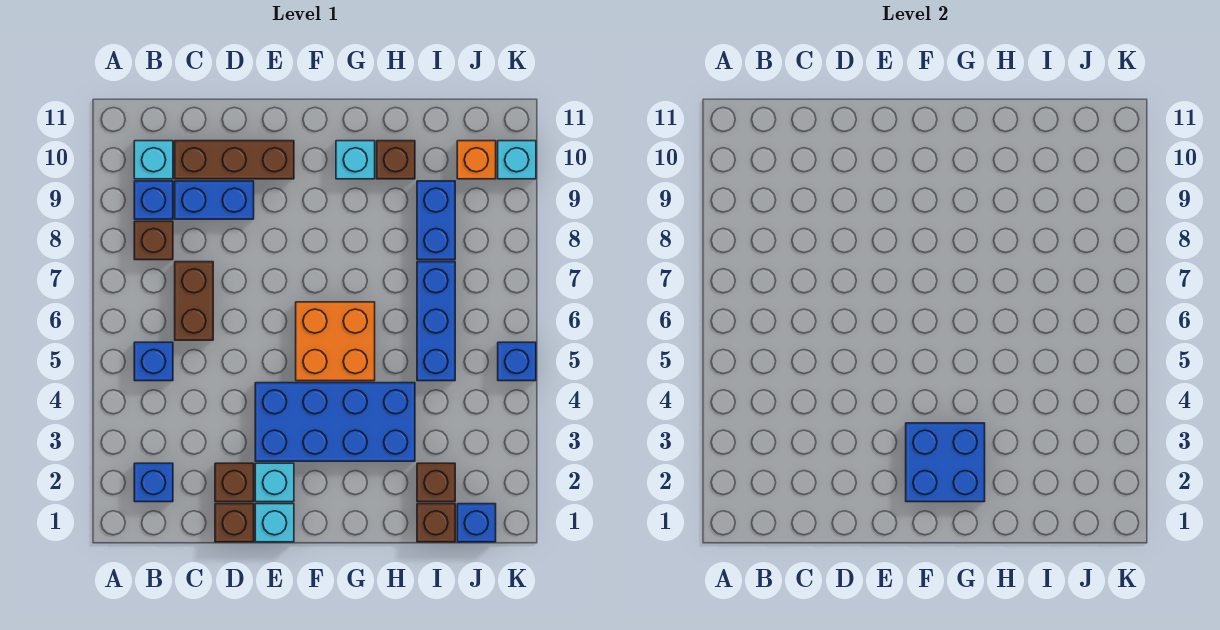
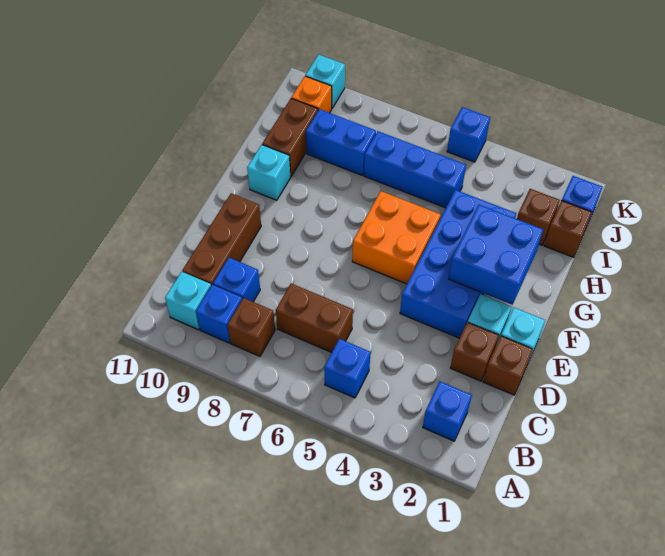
blue 1x2 brick [175,181,254,219] -> blue 1x1 brick [213,258,260,302]
brown 1x1 brick [377,141,415,179] -> brown 1x2 brick [262,99,318,176]

